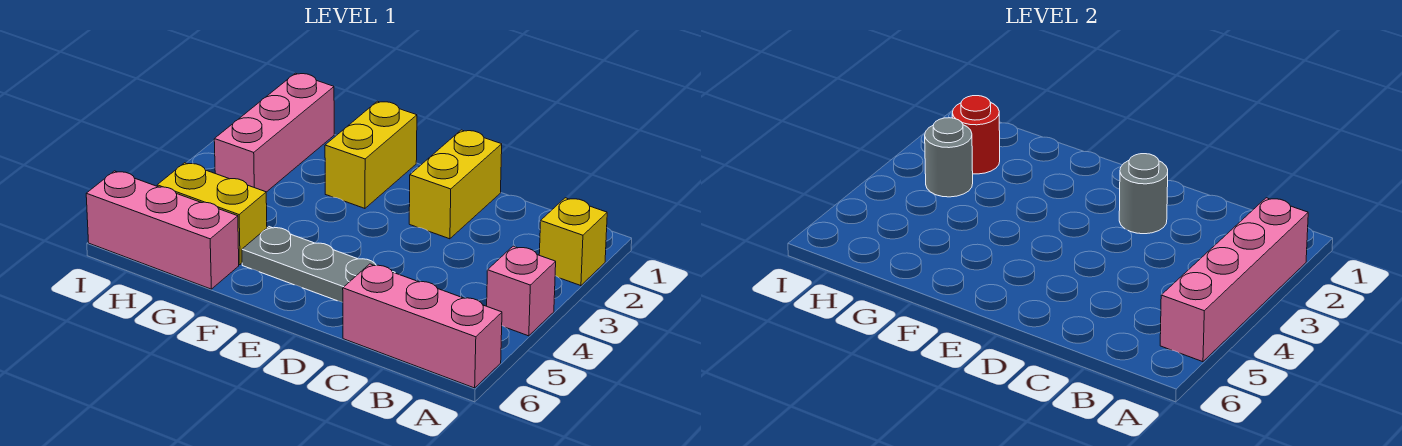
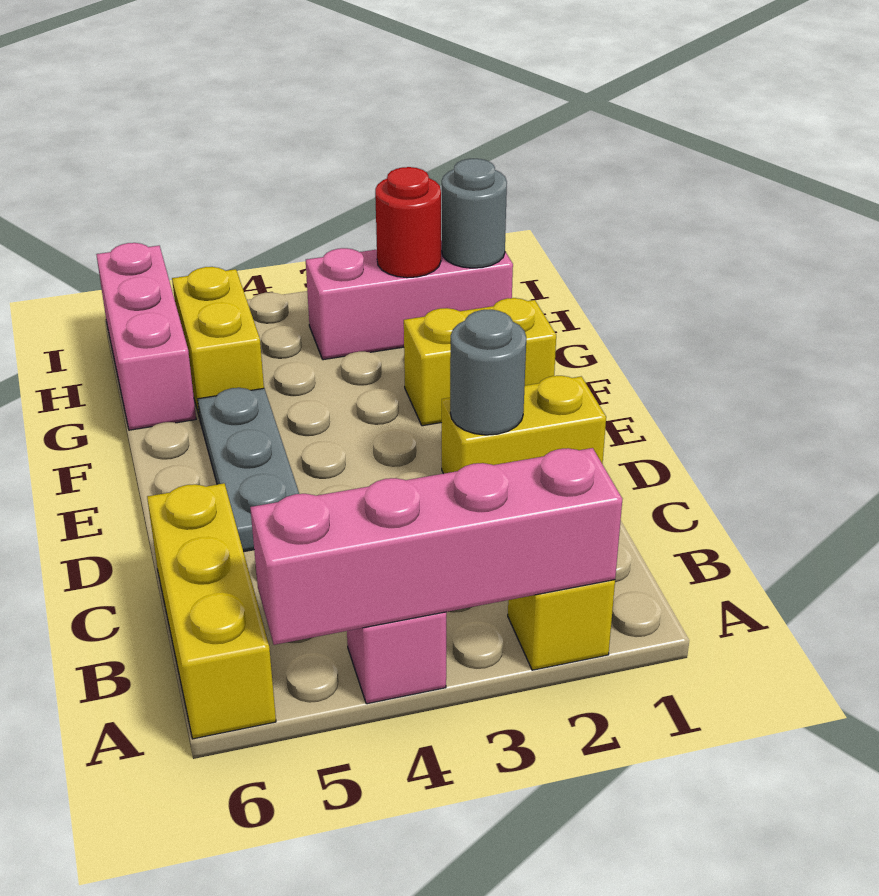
pink 1x3 brick [343,264,502,388] -> yellow 1x3 brick [147,483,276,739]
grey 1x1 round brick [925,118,973,197] -> grey 1x1 round brick moved to [442,159,507,268]

